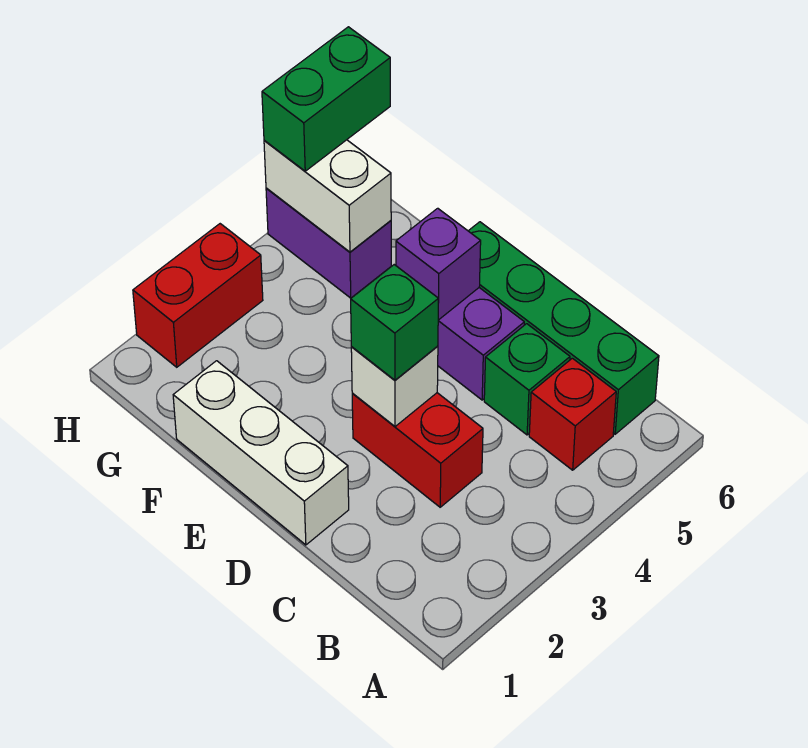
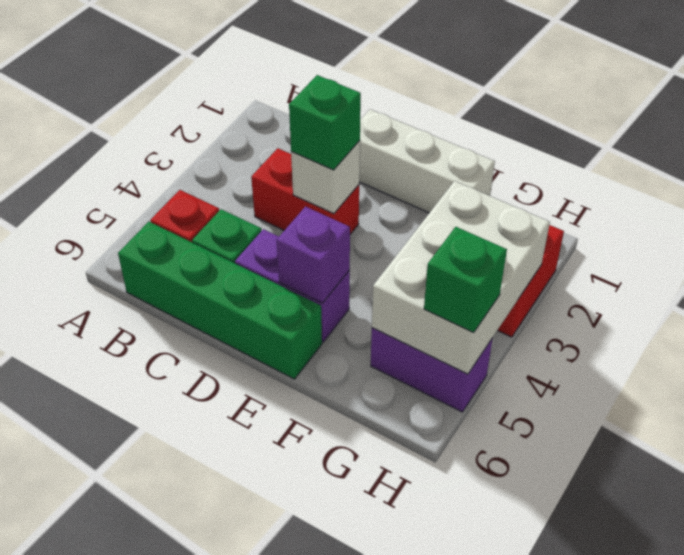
white 1x2 brick [264,140,391,252] -> white 2x3 brick [372,181,550,374]
green 1x2 brick [262,27,390,171] -> green 1x1 brick [424,227,507,332]

